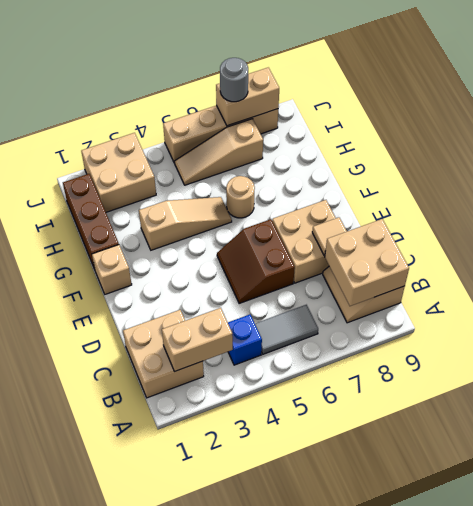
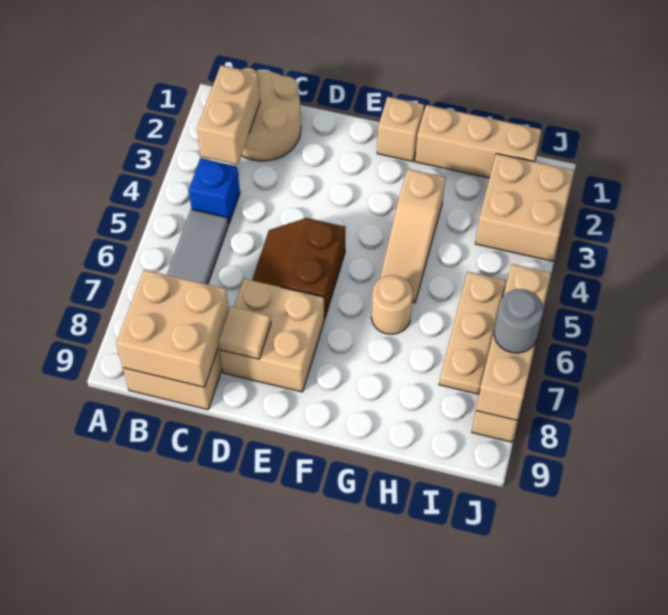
tan 2x2 brick [123,310,204,398] -> tan 2x2 round brick [241,68,301,161]
brown 2x2 slope [217,219,295,304] -> brown 2x2 slope turned to [252,218,346,319]
brown 1x3 brick [63,174,119,267] -> tan 1x3 brick [415,105,541,178]
tan 1x3 slope [175,119,263,185] -> tan 1x3 plate [439,272,506,394]

